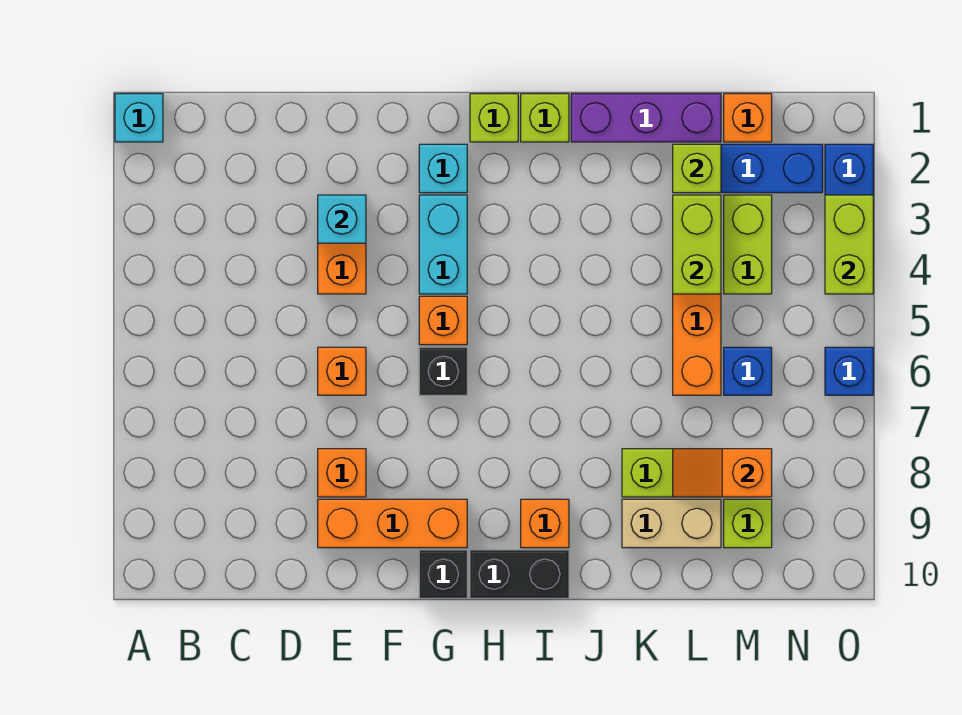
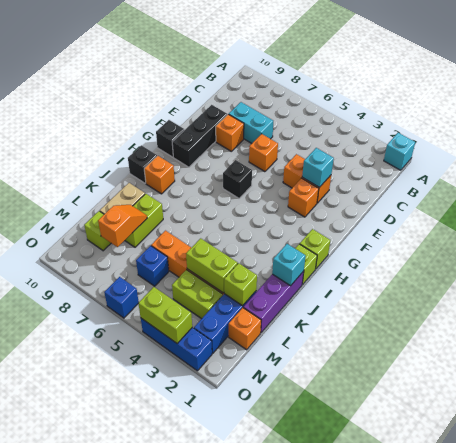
orange 1x3 brick [318,499,467,548] -> black 1x3 brick [172,105,227,167]
cyan 1x1 brick [419,144,467,193] -> cyan 1x1 brick moved to [272,244,306,286]
cyan 1x2 brick [419,195,467,294] -> cyan 1x2 brick moved to [229,102,273,143]
orange 1x1 brick [419,296,467,345] -> orange 1x1 brick moved to [288,178,319,217]
black 1x2 brick [470,550,569,598] -> black 1x1 brick [128,145,157,183]

